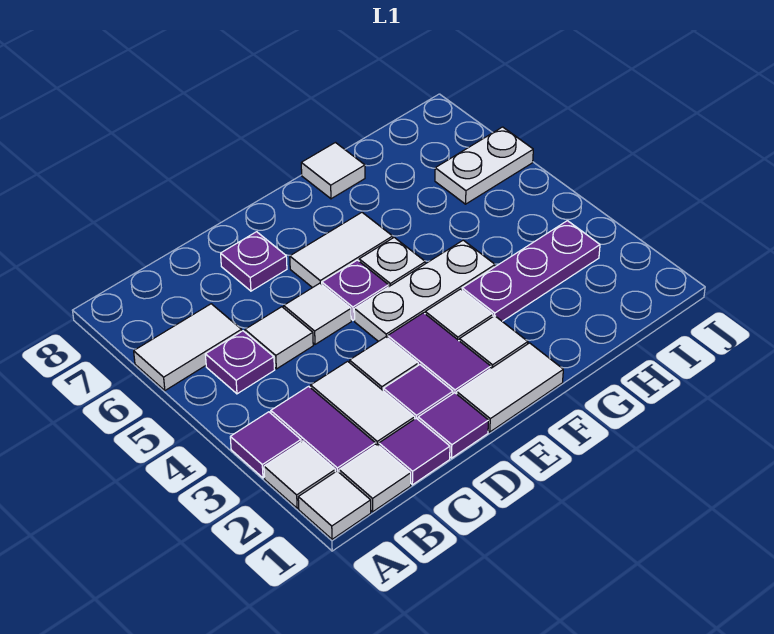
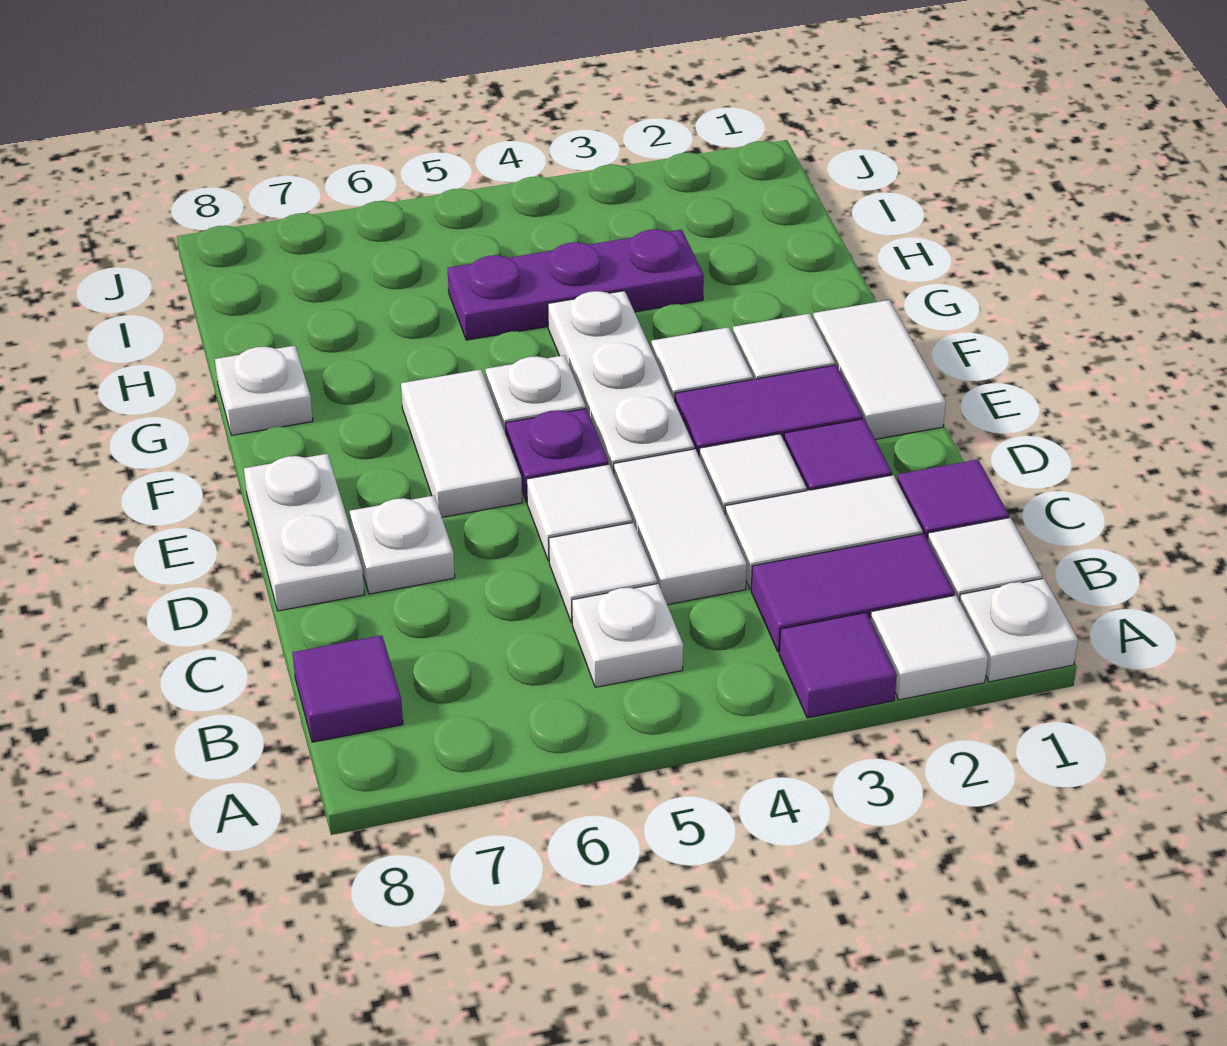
white 1x1 tile [298,471,371,539] -> white 1x1 plate [960,578,1078,682]
white 1x2 tile [134,304,242,391] -> white 1x2 tile moved to [614,449,747,605]
purple 1x1 plate [205,331,275,394] -> white 1x1 plate [572,584,683,687]
purple 1x1 tile [418,393,489,458] -> purple 1x1 tile moved to [292,635,403,742]
purple 1x1 plate [221,232,287,291] -> white 1x1 plate [350,496,455,594]
purple 1x3 plate [462,221,600,321] -> purple 1x3 plate turned to [447,229,704,340]
white 1x1 tile [301,143,365,199] -> white 1x1 plate [215,346,313,435]
white 1x2 plate [435,127,533,204] -> white 1x2 plate moved to [244,454,365,611]

